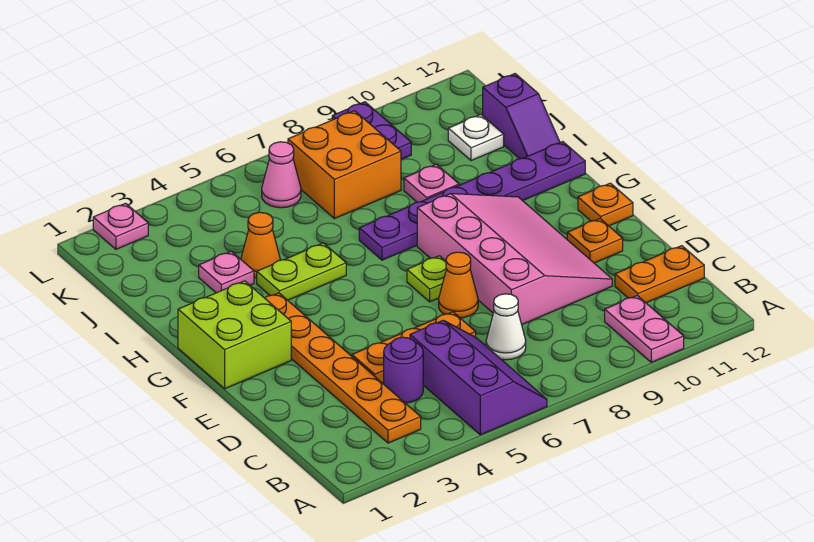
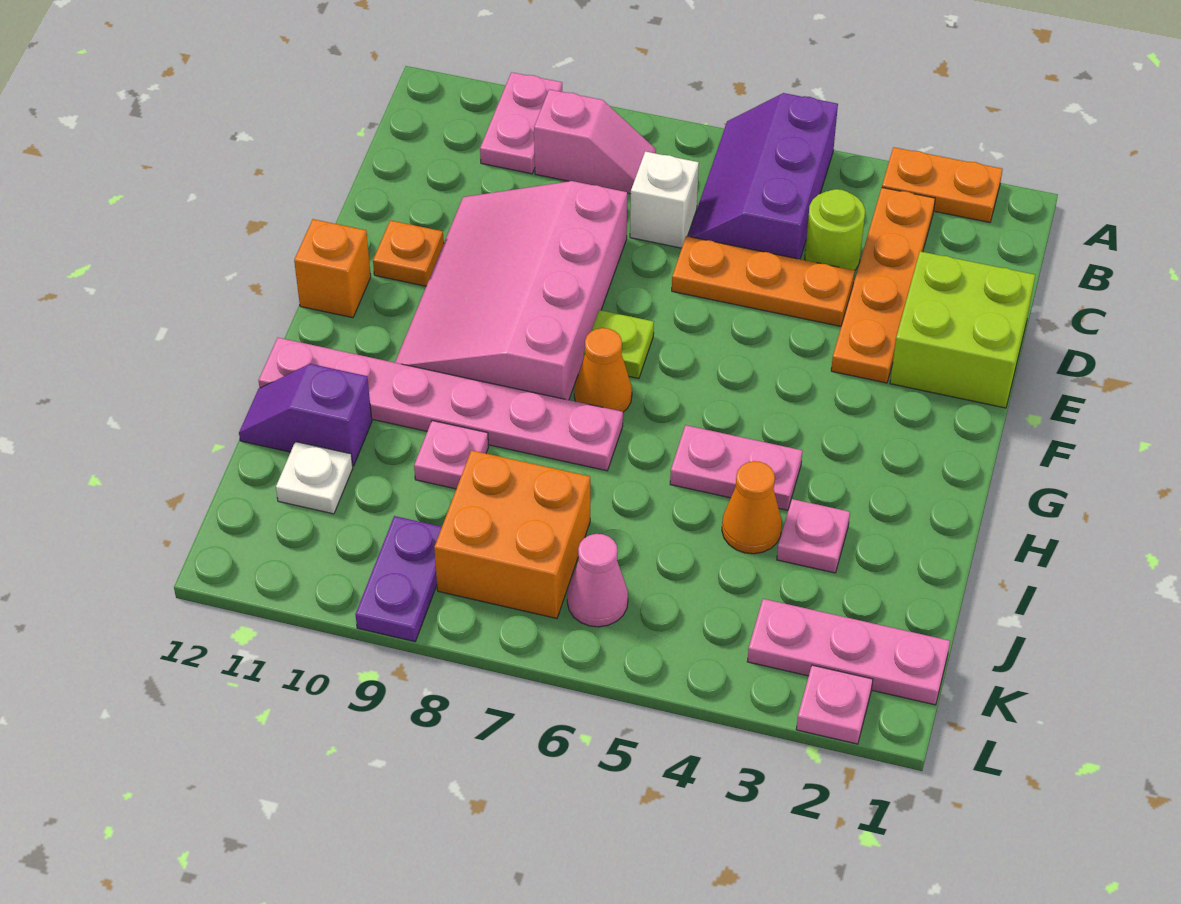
orange 1x6 plate [265,293,421,443] -> orange 1x4 plate [831,188,935,383]
none -> pink 1x2 slope [534,89,656,194]
purple 1x1 round brick [384,337,423,403] -> lime 1x1 round brick [805,189,865,270]
white 1x1 cone [486,294,526,360] -> white 1x1 brick [630,151,699,248]
orange 1x2 plate [615,246,704,303] -> orange 1x2 plate moved to [882,147,1003,222]
orange 1x1 cone [439,252,478,318] -> orange 1x1 cone moved to [574,328,632,412]
lime 2x2 brick [178,281,291,389] -> lime 2x2 brick moved to [890,251,1035,408]
orange 1x1 plate [578,183,633,226] -> orange 1x1 brick [294,219,371,318]
lime 1x2 plate [257,243,346,300] -> pink 1x2 plate [670,425,802,510]
purple 1x6 plate [359,142,585,260] -> pink 1x6 plate [259,338,623,471]
purple 1x2 slope [483,74,560,159] -> purple 1x2 slope turned to [239,364,372,466]
none -> pink 1x3 plate [747,599,950,705]

